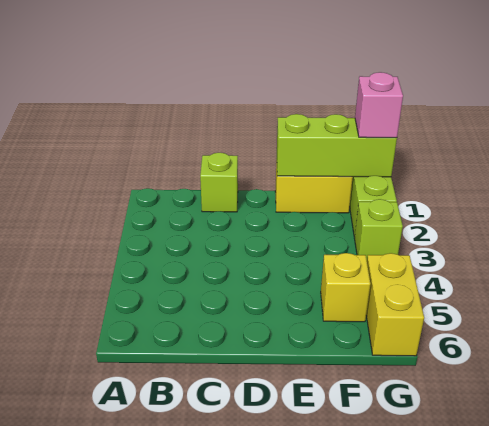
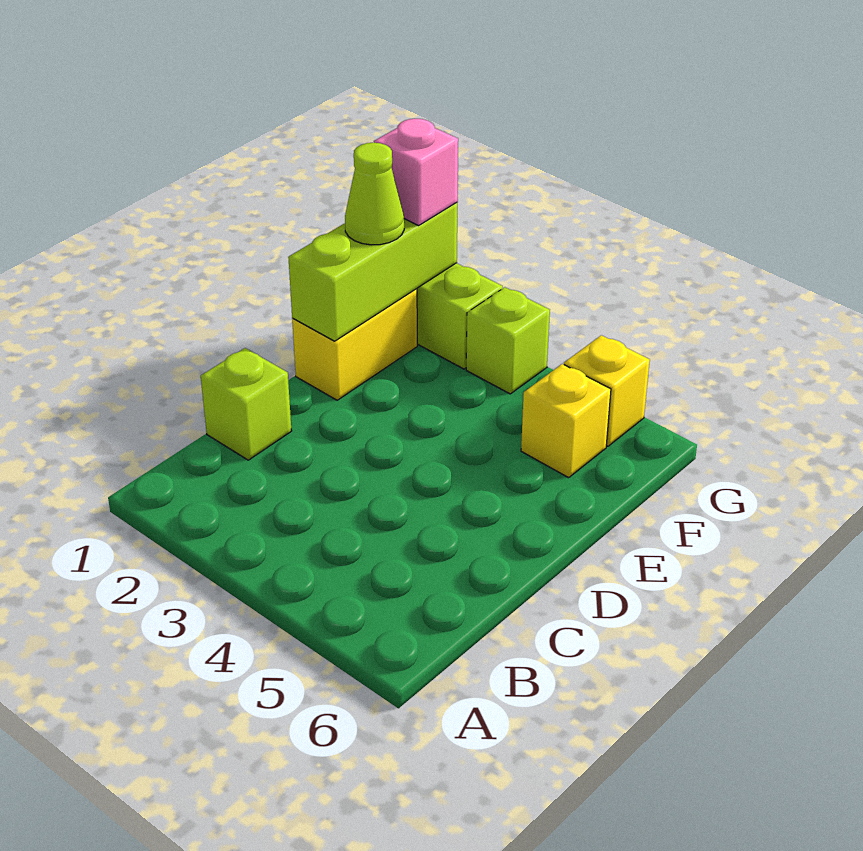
none -> lime 1x1 cone [345,143,404,245]
yellow 1x2 brick [366,253,424,356] -> yellow 1x1 brick [564,335,650,446]

